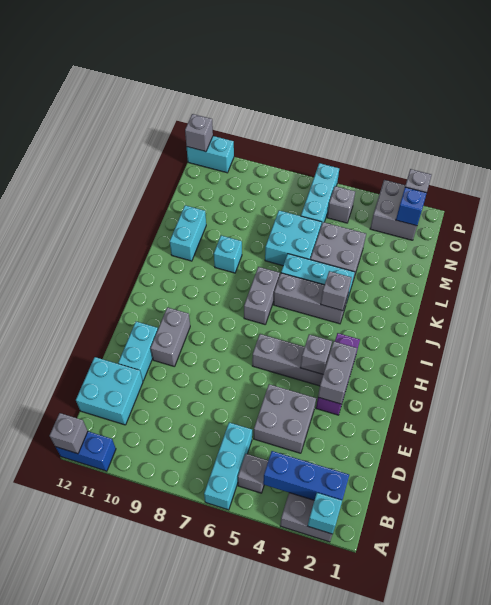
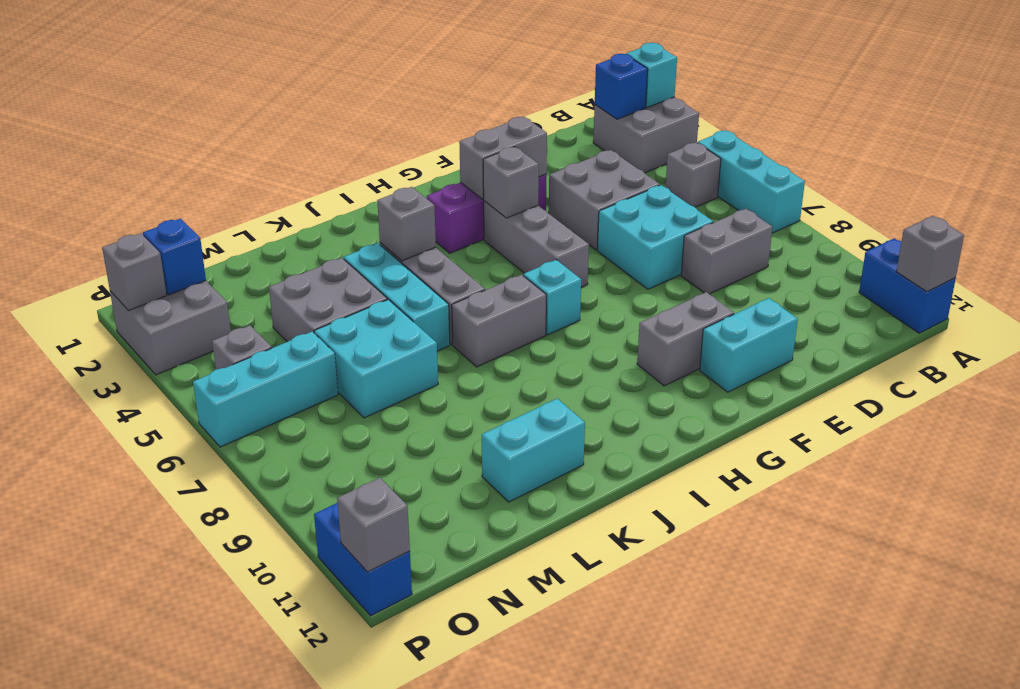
cyan 1x3 brick [204,423,252,510] -> cyan 1x3 brick turned to [698,130,805,233]
blue 1x3 brick [263,451,349,500] -> blue 1x1 brick [595,54,648,119]
none -> grey 1x2 brick [681,209,773,294]
cyan 2x2 brick [76,357,143,425] -> cyan 2x2 brick moved to [597,185,713,289]
cyan 1x1 brick [214,236,242,273] -> cyan 1x1 brick moved to [523,260,581,335]
cyan 1x2 brick [187,136,234,173] -> blue 1x2 brick [314,503,412,616]

